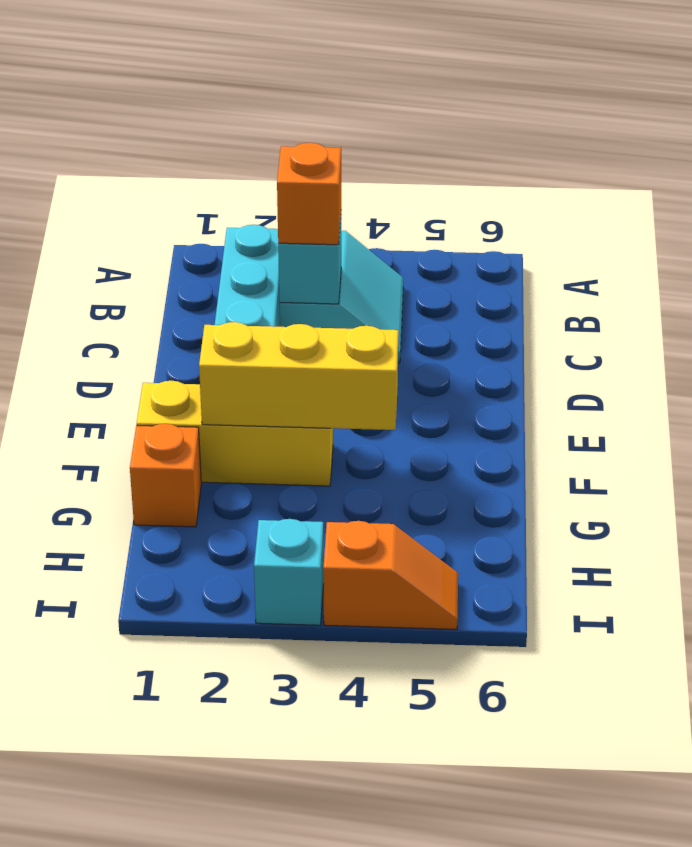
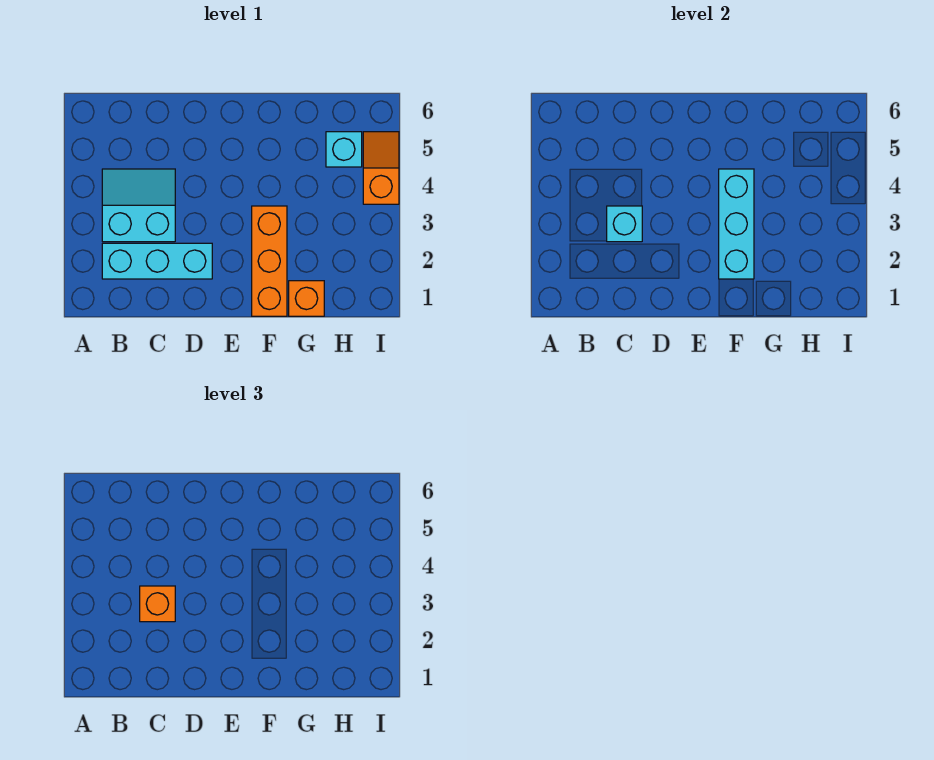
yellow 1x3 brick [137,381,333,486] -> orange 1x3 brick [252,206,287,316]
yellow 1x3 brick [199,322,398,430] -> cyan 1x3 brick [719,169,754,279]
cyan 1x1 brick [254,519,324,625] -> cyan 1x1 brick moved to [326,132,362,167]

